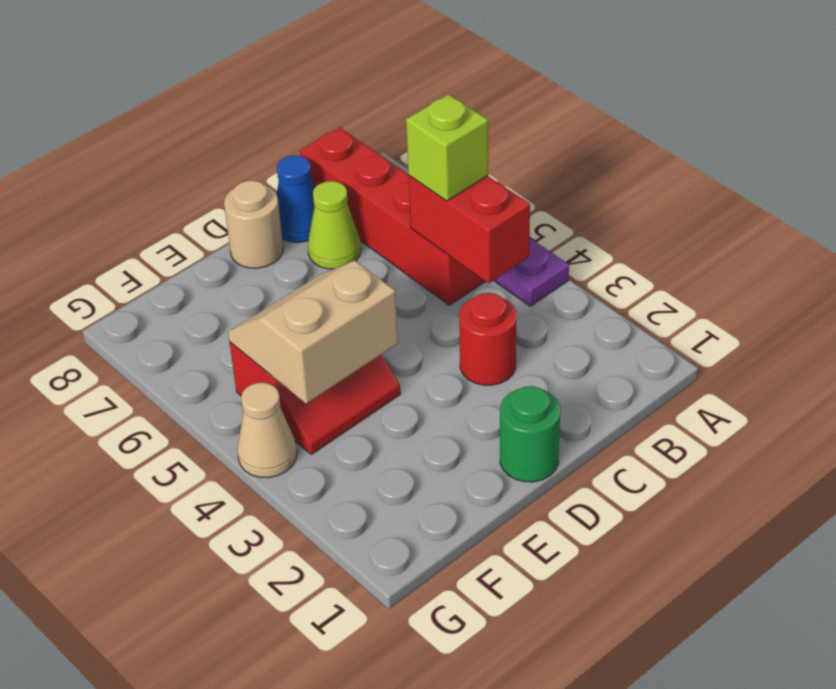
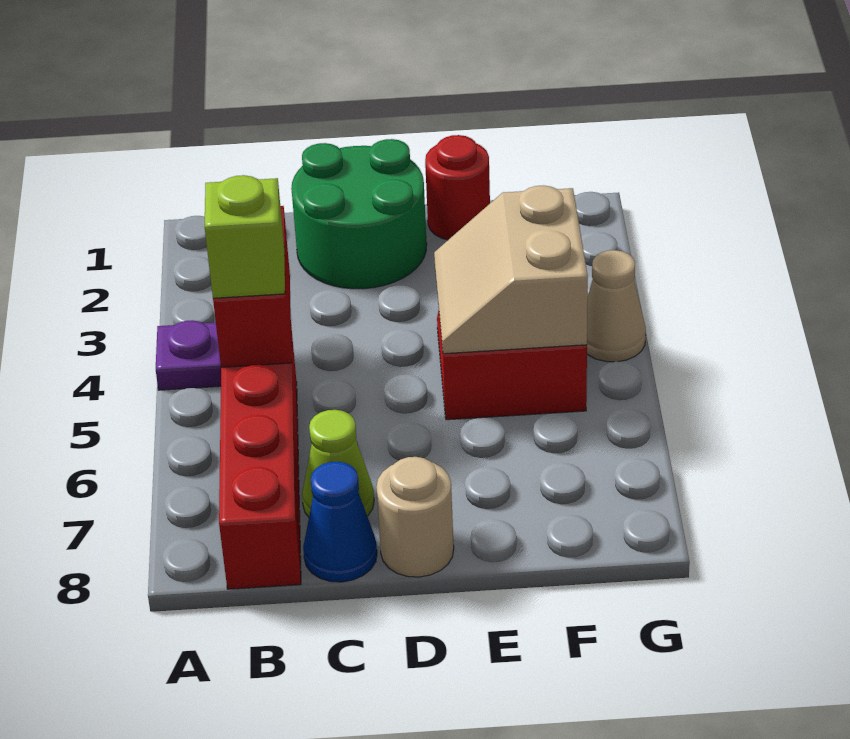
red 1x1 round brick [459,293,516,385] -> red 1x1 round brick moved to [425,135,490,240]
green 1x1 round brick [500,386,560,482] -> green 2x2 round brick [291,139,427,289]
tan 2x2 slope [228,261,398,404] -> tan 2x2 slope turned to [434,186,588,354]

